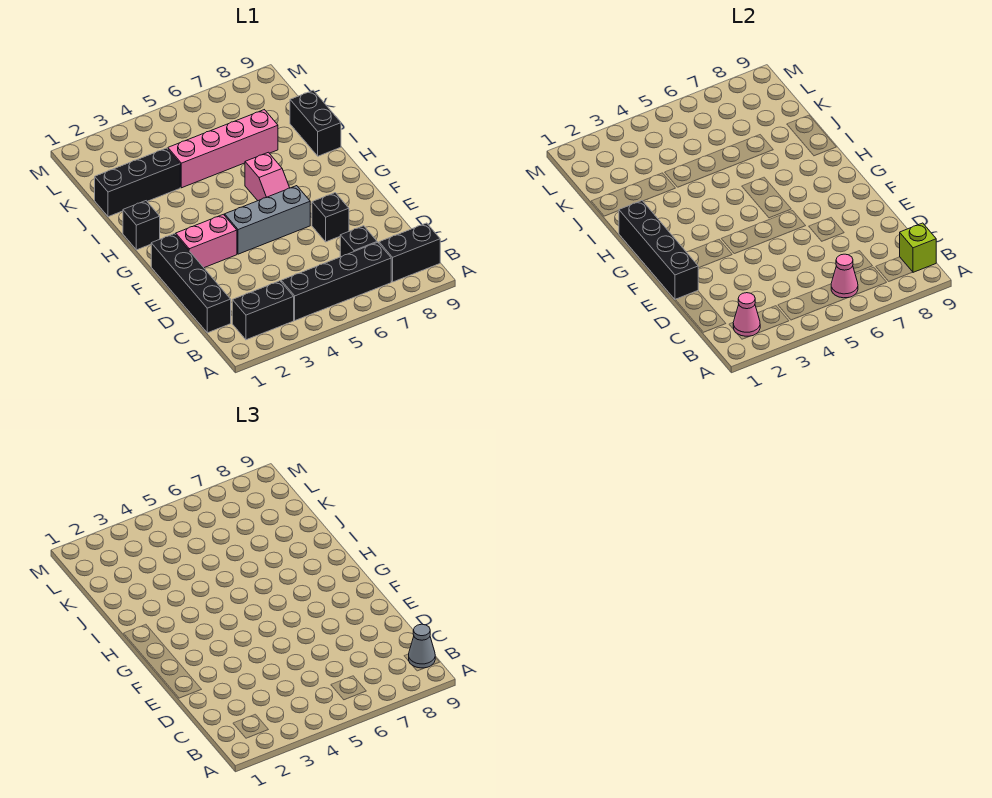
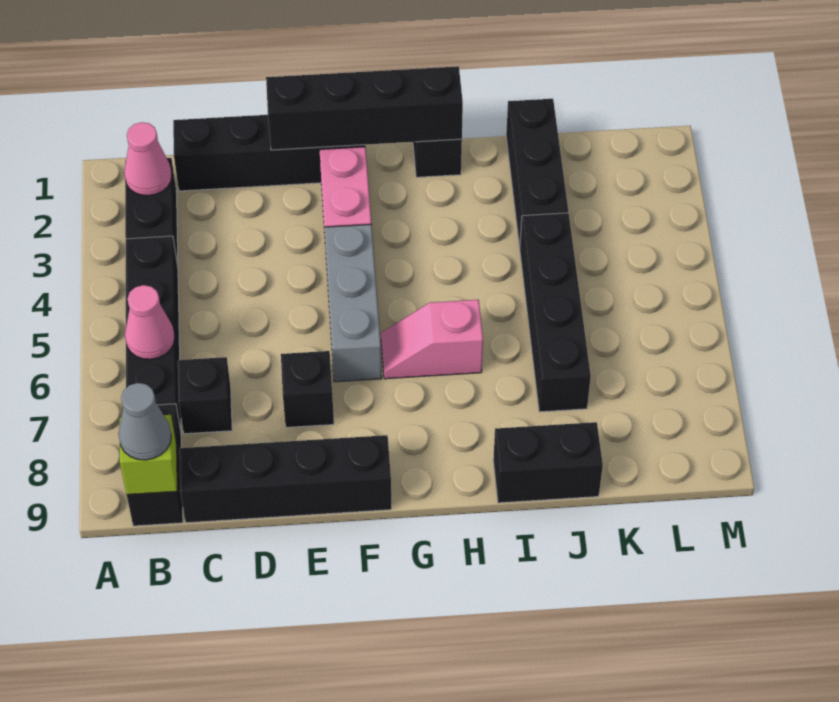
none -> black 1x4 brick [179,435,392,523]
pink 1x4 brick [168,110,278,188] -> black 1x4 brick [520,213,591,412]

